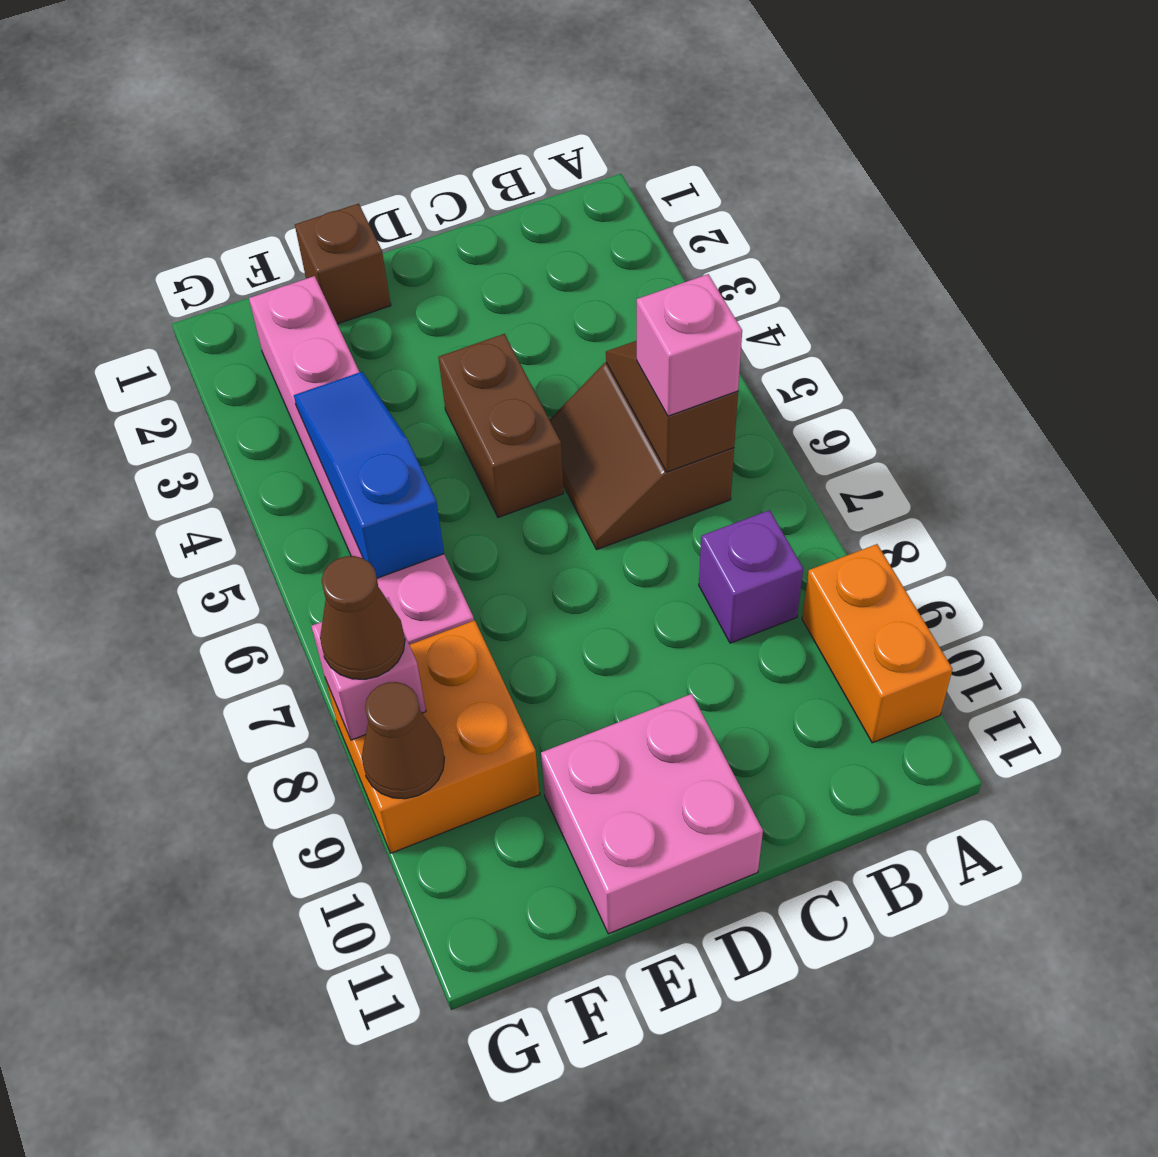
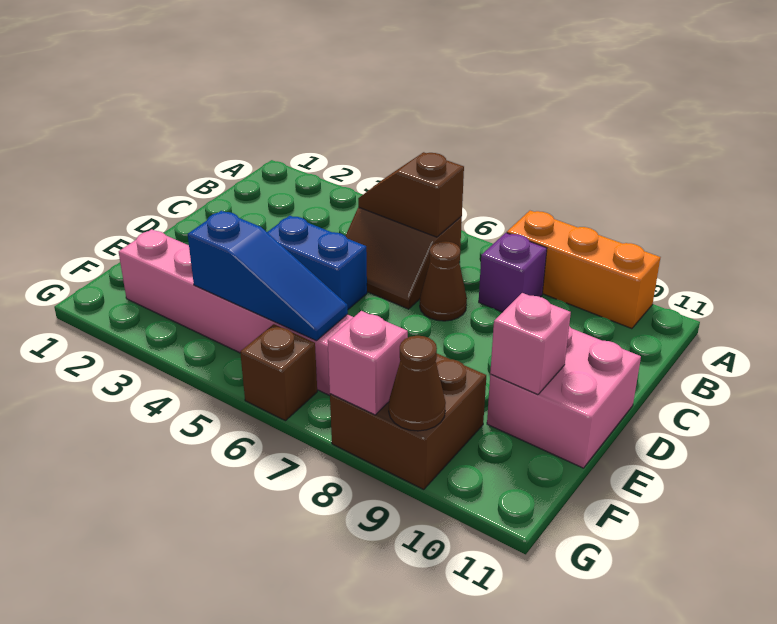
orange 1x2 brick [802,544,953,743] -> orange 1x3 brick [507,211,660,329]
pink 1x1 brick [637,274,742,416] -> pink 1x1 brick moved to [490,293,571,395]
brown 1x2 brick [438,334,564,517] -> blue 1x2 brick [267,216,367,309]
brown 1x1 brick [295,203,391,324] -> brown 1x1 brick moved to [240,324,317,421]
blue 1x3 slope [294,372,444,578] -> blue 1x3 slope turned to [188,211,348,341]
orange 2x2 brick [325,620,540,853] -> brown 2x2 brick [330,354,486,489]
brown 1x1 cone [320,556,405,679] -> brown 1x1 cone moved to [420,241,467,321]

